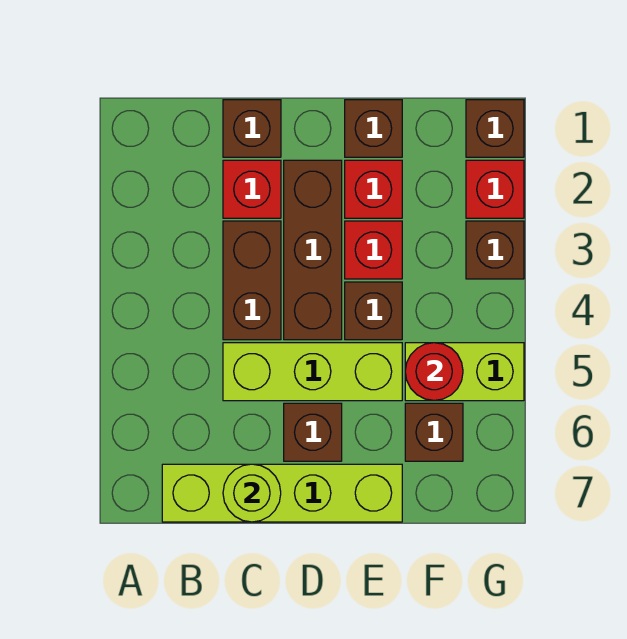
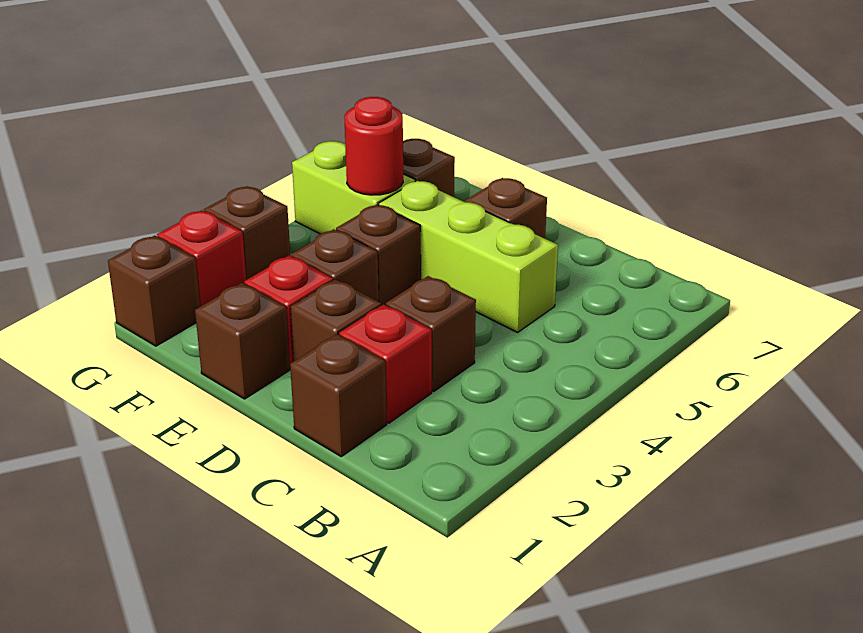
lime 1x4 brick [162,464,402,522] -> none
brown 1x2 brick [223,221,281,340] -> brown 1x1 brick [386,276,476,391]
lime 1x1 round brick [223,464,281,522] -> none
brown 1x3 brick [284,160,342,340] -> brown 1x1 brick [291,279,381,361]
red 1x1 brick [345,221,402,279] -> brown 1x1 brick [291,229,379,302]

